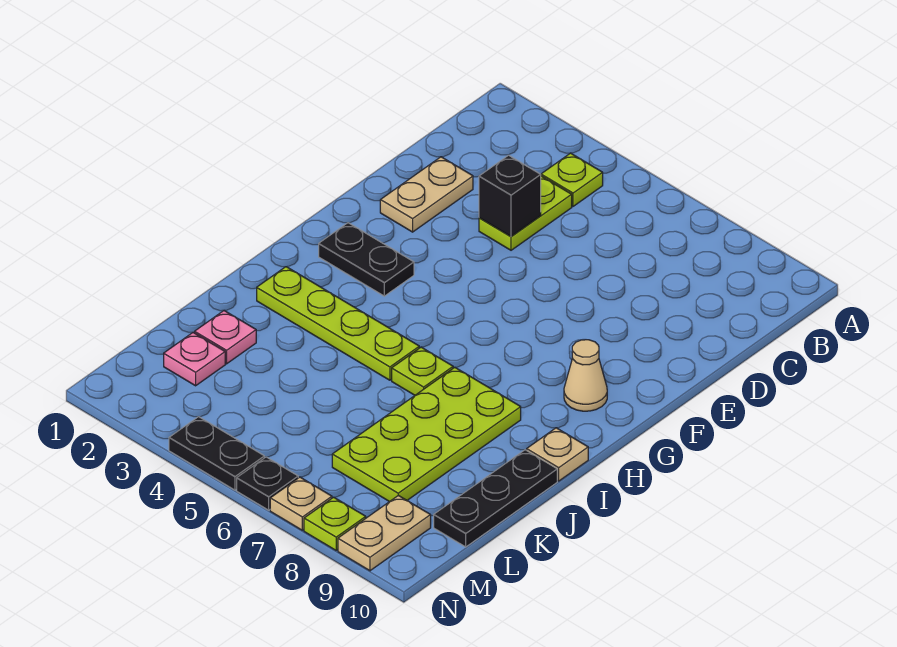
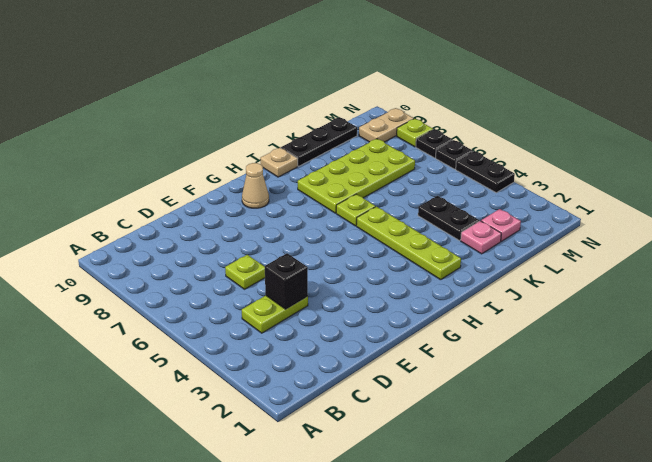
lime 1x1 plate [541,153,603,206] -> lime 1x1 plate moved to [225,255,265,289]
tan 1x2 plate [380,157,473,232] -> none
black 1x2 plate [319,223,414,296] -> black 1x2 plate moved to [418,196,479,241]
tan 1x1 plate [270,477,332,530] -> black 1x1 plate [416,129,453,158]

